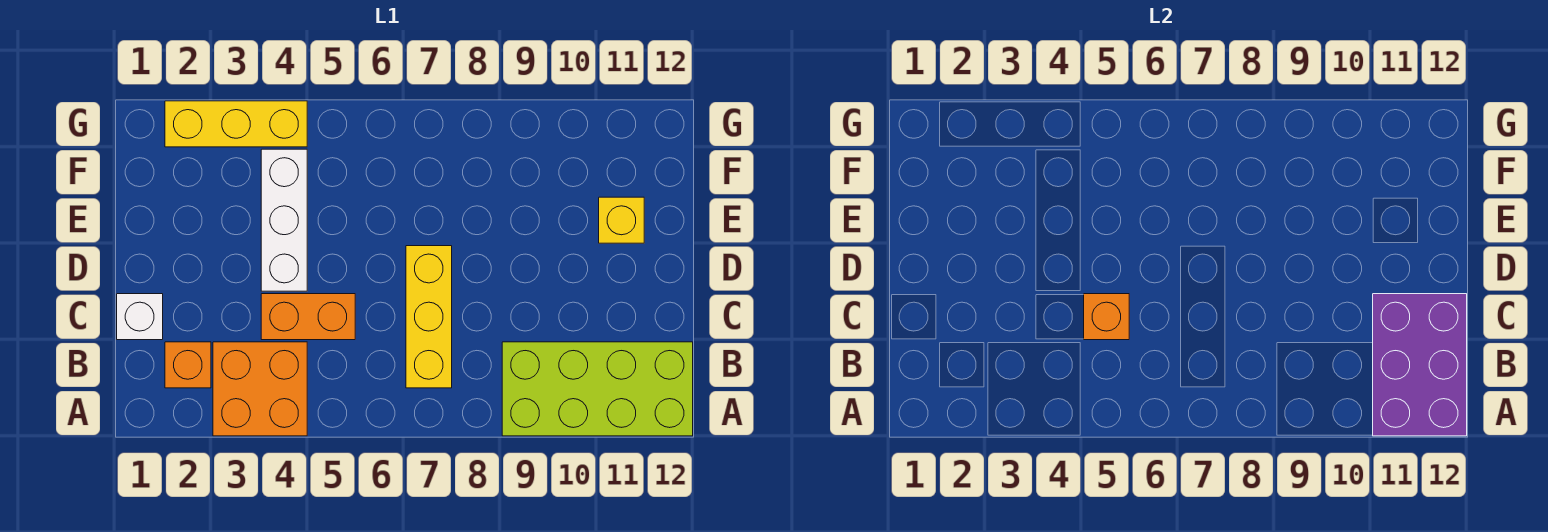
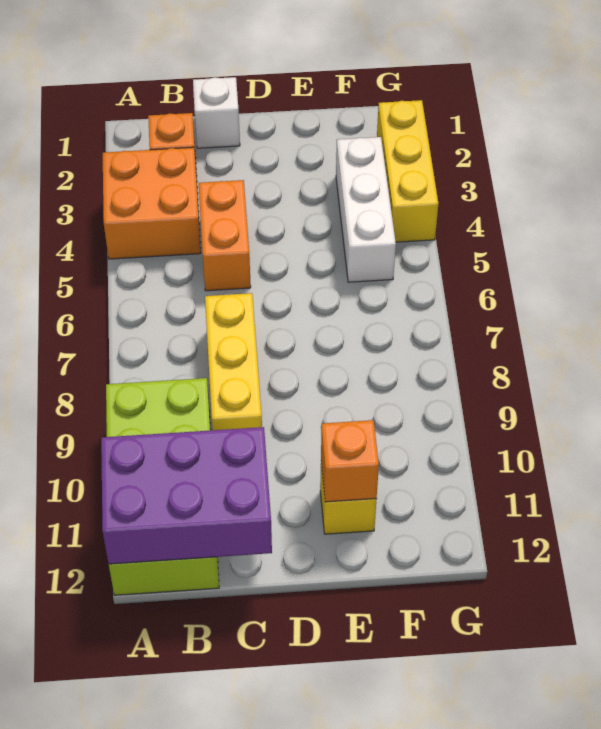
yellow 1x3 brick [406,246,452,388] -> yellow 1x3 brick turned to [205,293,262,430]
orange 1x1 brick [1084,294,1129,340] -> orange 1x1 brick moved to [321,420,379,502]
white 1x3 brick [261,149,307,291] -> white 1x3 brick turned to [336,137,396,282]

